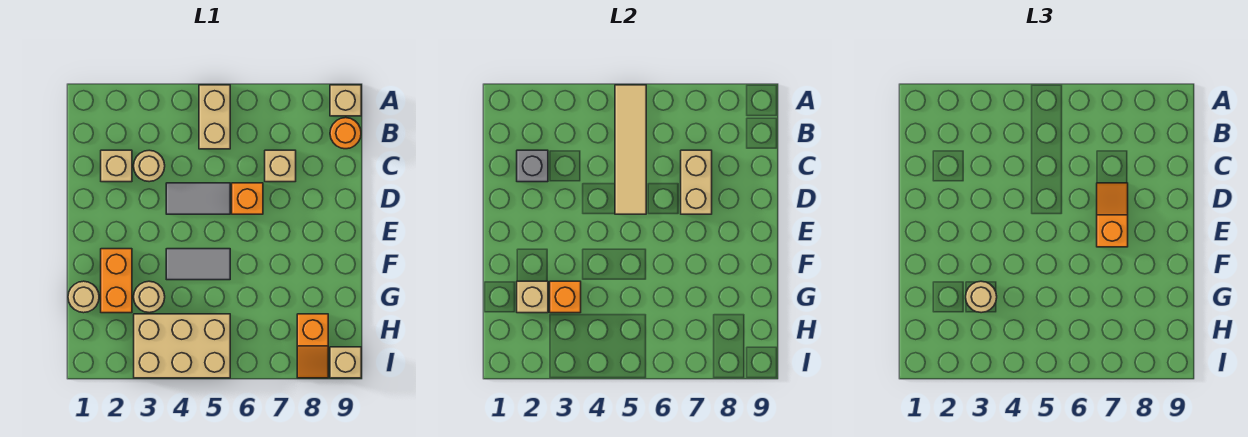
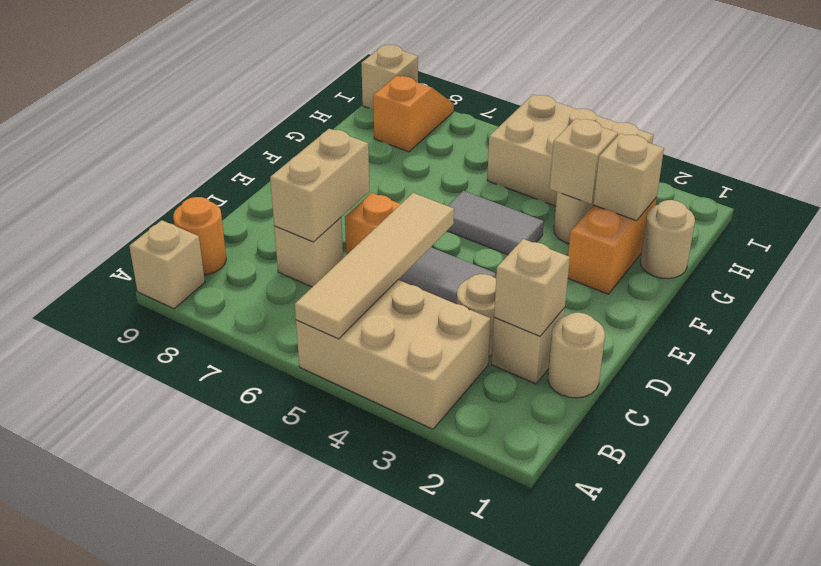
tan 1x2 brick [199,85,230,149] -> tan 2x3 brick [296,280,490,429]
grey 1x1 brick [517,150,548,182] -> tan 1x1 brick [494,239,570,336]
orange 1x2 slope [1097,183,1128,247] -> none
orange 1x1 brick [550,281,581,313] -> tan 1x1 brick [550,118,618,204]
tan 1x1 round brick [966,281,997,313] -> tan 1x1 round brick moved to [548,313,605,398]

